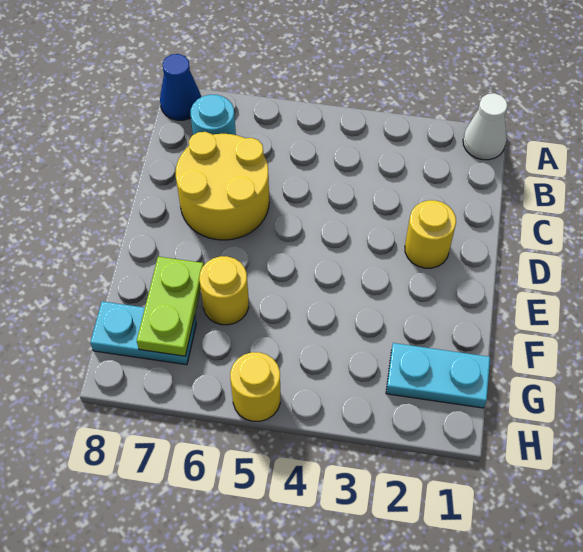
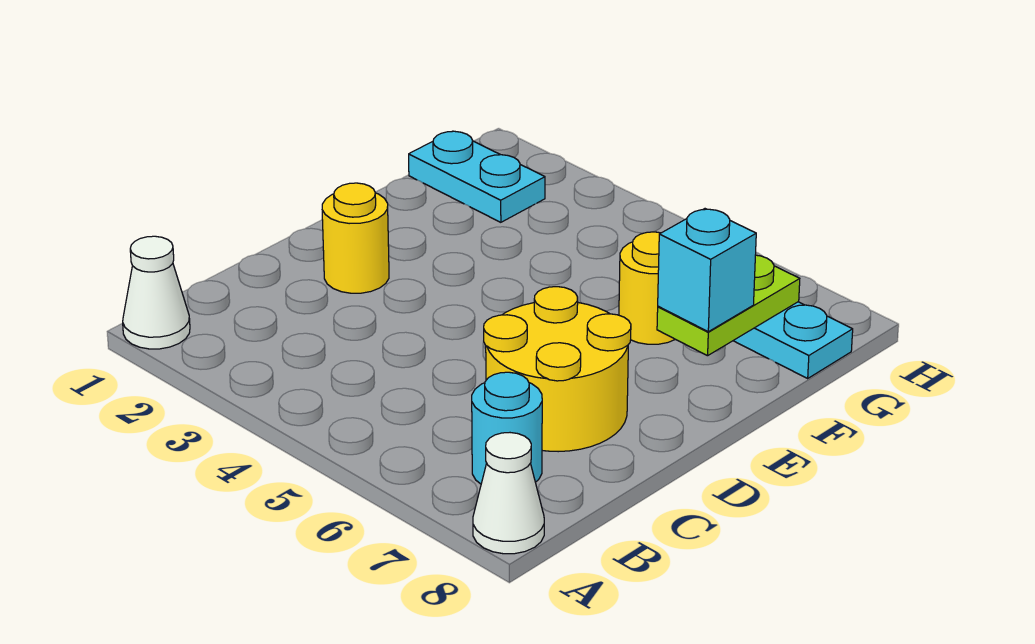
blue 1x1 cone [160,54,201,120] -> white 1x1 cone [473,433,544,554]
none -> cyan 1x1 brick [658,209,756,332]
yellow 1x1 round brick [230,352,280,421] -> none

